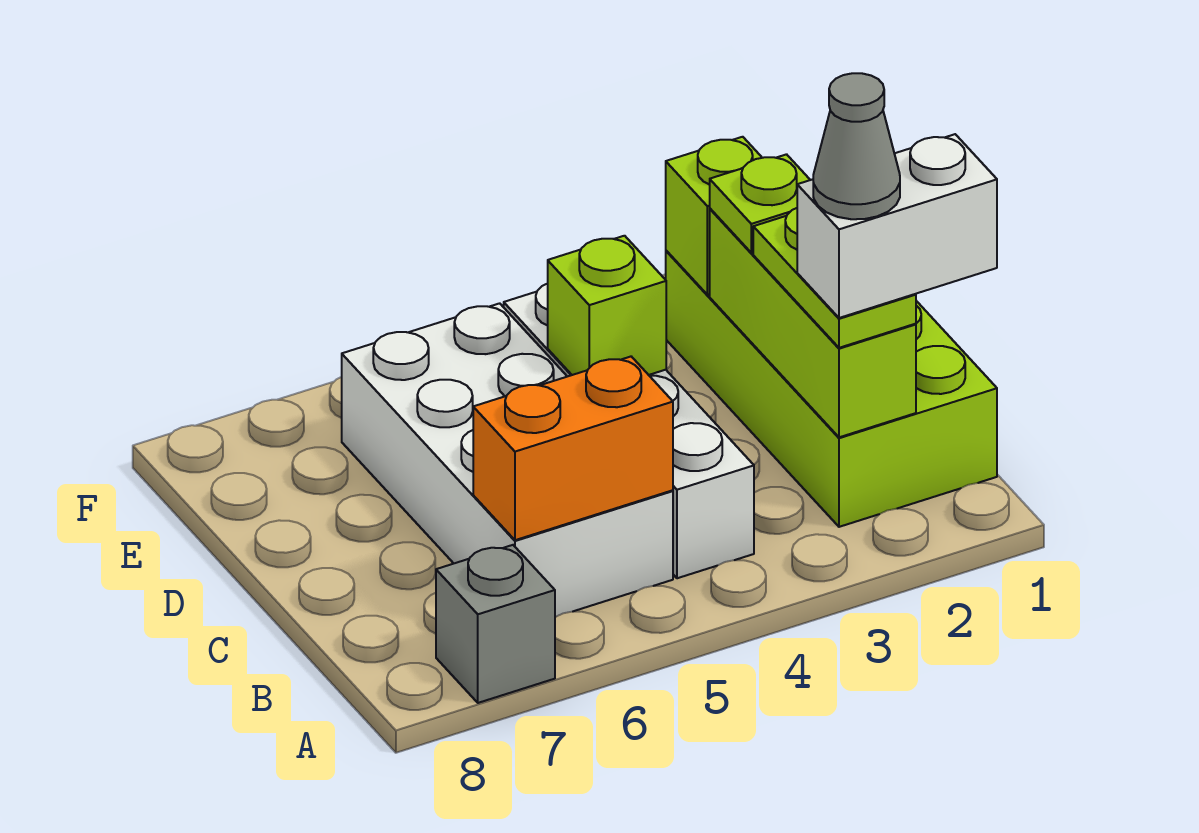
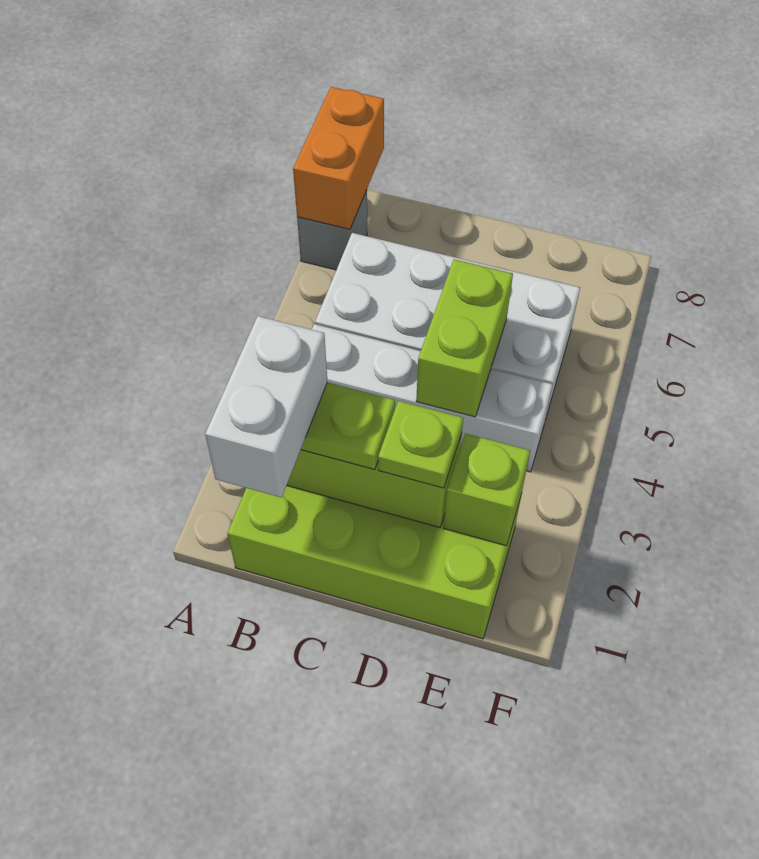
grey 1x1 cone [813,73,900,219] -> none
orange 1x2 brick [473,357,673,540] -> orange 1x2 brick moved to [293,87,384,229]
lime 1x1 brick [548,236,666,375] -> lime 1x2 brick [416,259,513,417]

